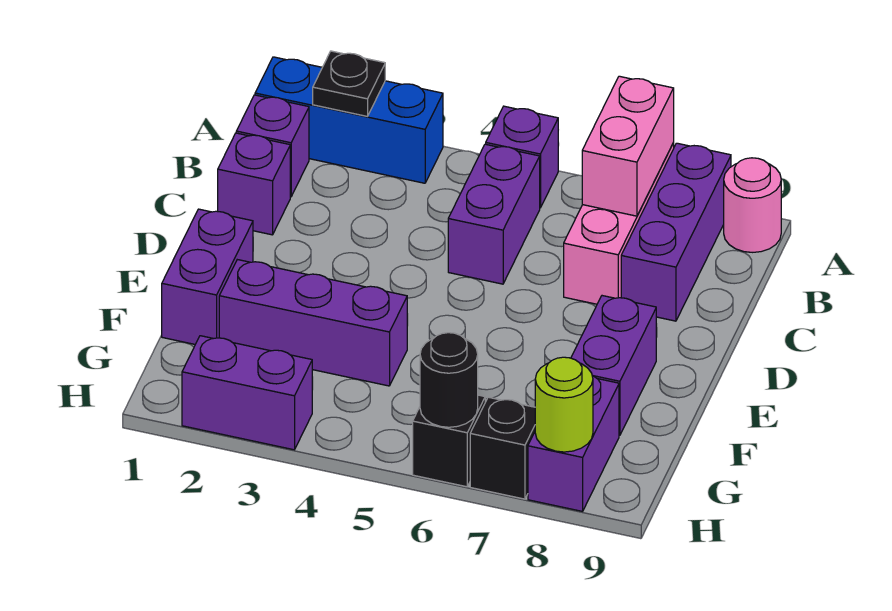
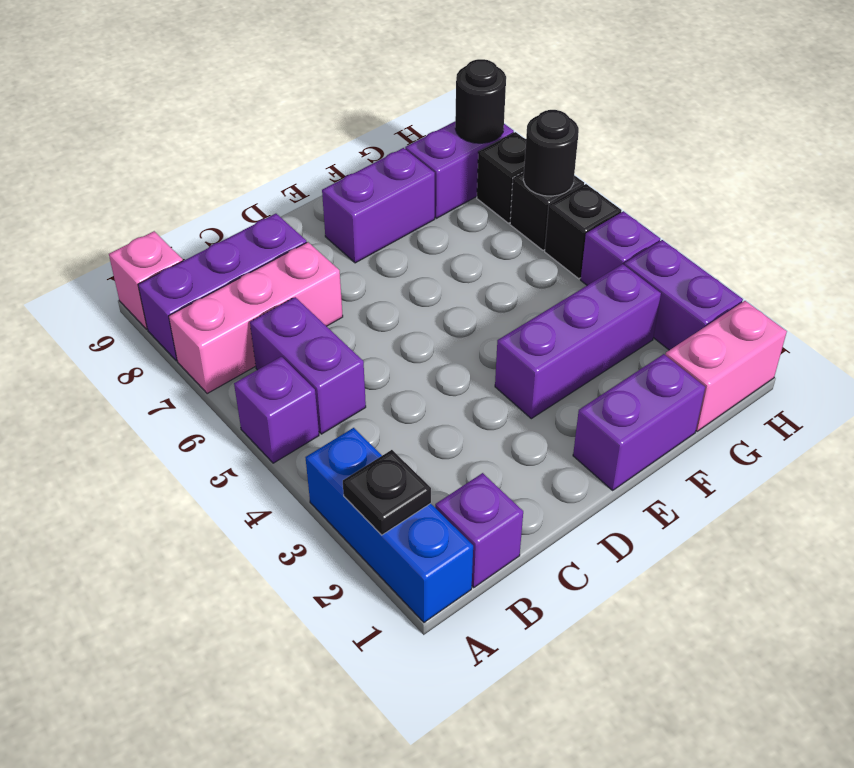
pink 1x2 brick [582,76,674,216] -> pink 1x2 brick moved to [665,301,787,431]
pink 1x1 round brick [724,158,781,252] -> pink 1x1 brick [109,231,183,329]
purple 1x2 brick [448,144,540,284] -> purple 1x2 brick turned to [250,297,366,434]
purple 1x1 brick [218,133,290,235] -> purple 1x1 brick moved to [581,211,660,285]
purple 1x3 brick [219,260,407,386] -> purple 1x3 brick turned to [495,264,661,419]
none -> black 1x1 brick [545,184,622,279]
lime 1x1 round brick [535,357,593,452] -> black 1x1 round brick [455,59,506,143]

